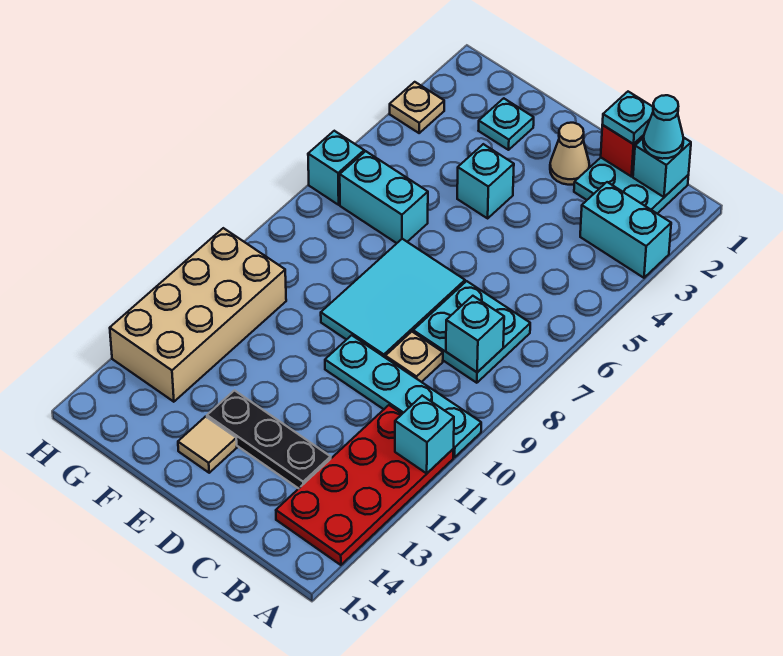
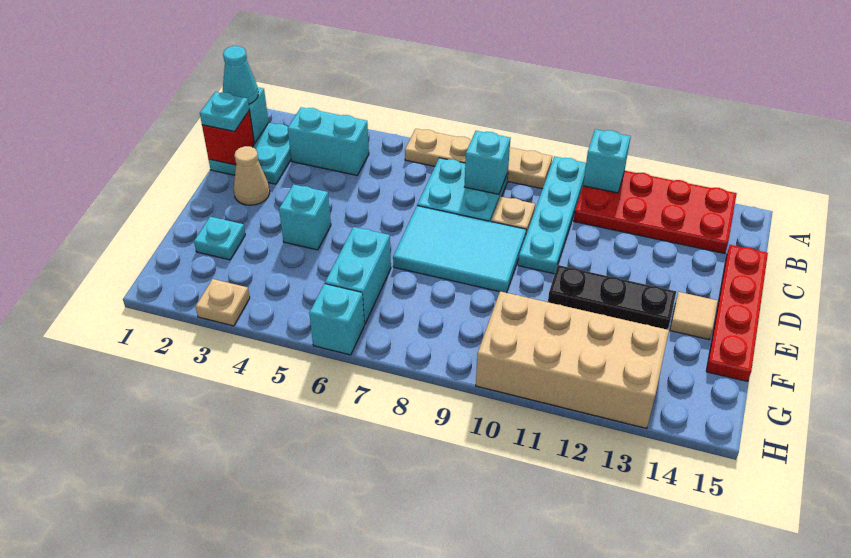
cyan 1x2 brick [580,182,671,278] -> cyan 1x2 brick turned to [288,107,369,175]
none -> tan 1x4 plate [405,129,552,189]
black 1x3 plate [207,391,331,489] -> black 1x3 plate turned to [548,265,676,330]
none -> red 1x4 plate [706,245,768,382]

